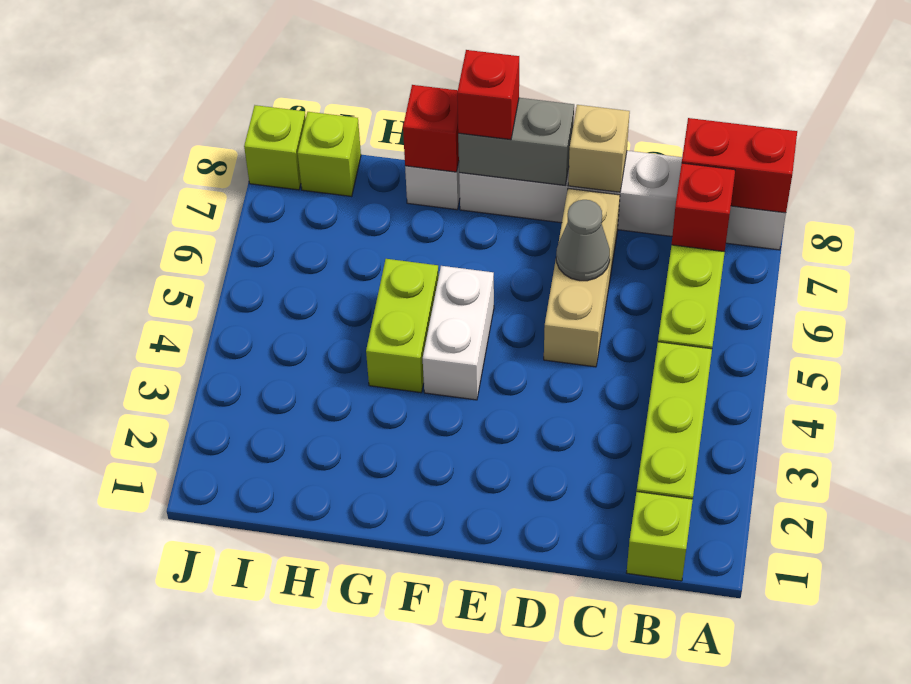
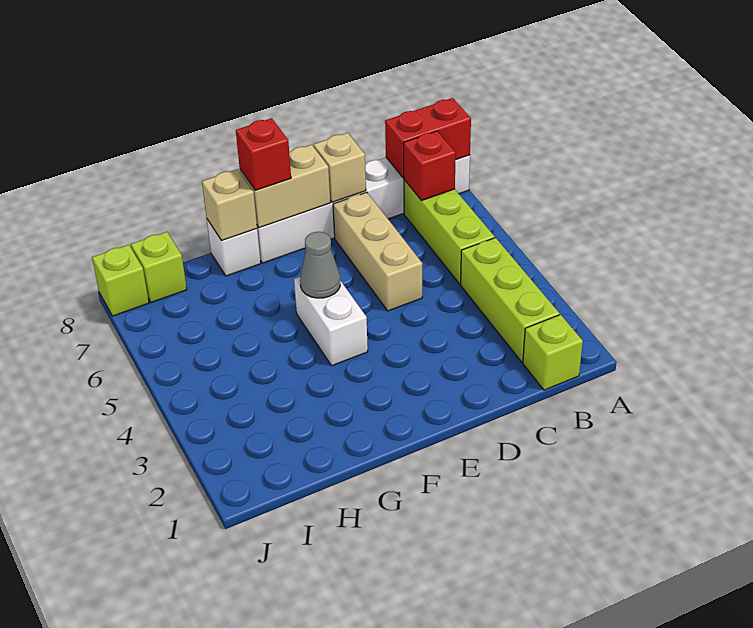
grey 1x1 cone [556,200,610,281] -> grey 1x1 cone moved to [300,232,340,298]
grey 1x2 brick [458,98,574,185] -> tan 1x2 brick [240,145,330,228]
lime 1x2 brick [366,259,439,393] -> none
red 1x1 brick [403,85,459,172] -> tan 1x1 brick [202,169,257,241]

